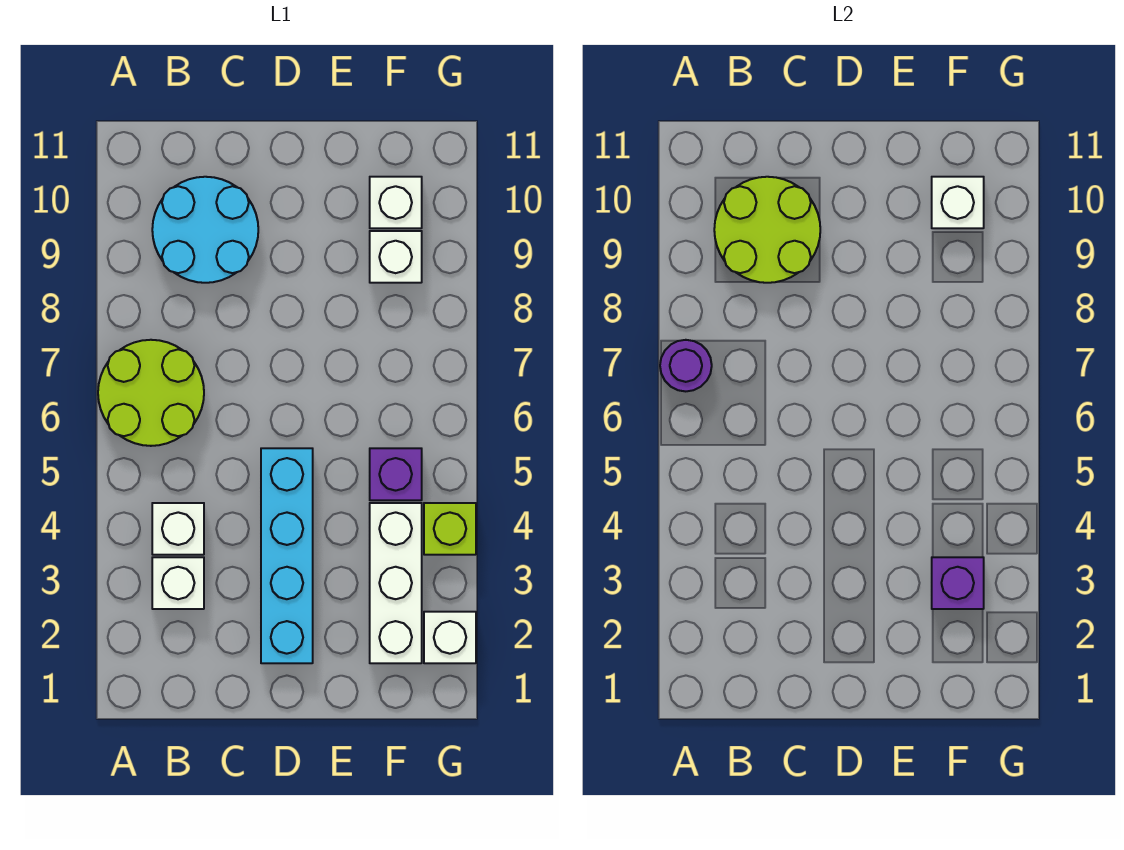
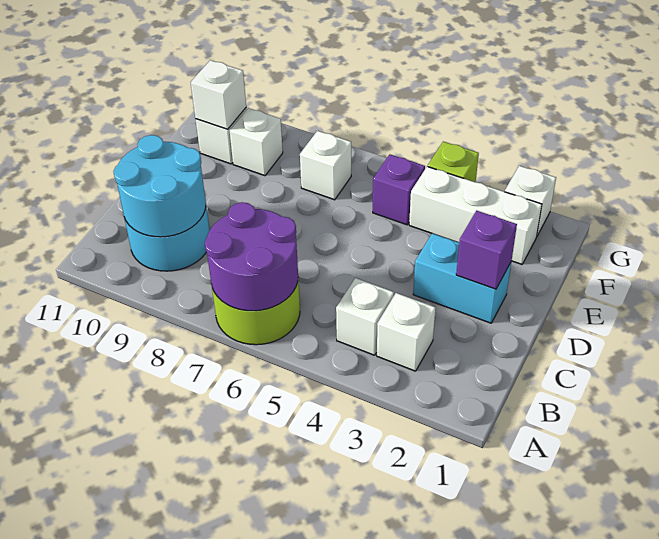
purple 1x1 round brick [660,340,712,391] -> purple 2x2 round brick [205,202,298,311]
lime 2x2 round brick [714,177,820,283] -> cyan 2x2 round brick [113,135,206,237]
cyan 1x4 brick [261,448,313,663] -> cyan 1x2 brick [413,233,511,323]
purple 1x1 brick [932,557,984,609] -> purple 1x1 brick moved to [456,211,517,289]
none -> white 1x1 brick [300,131,351,200]

